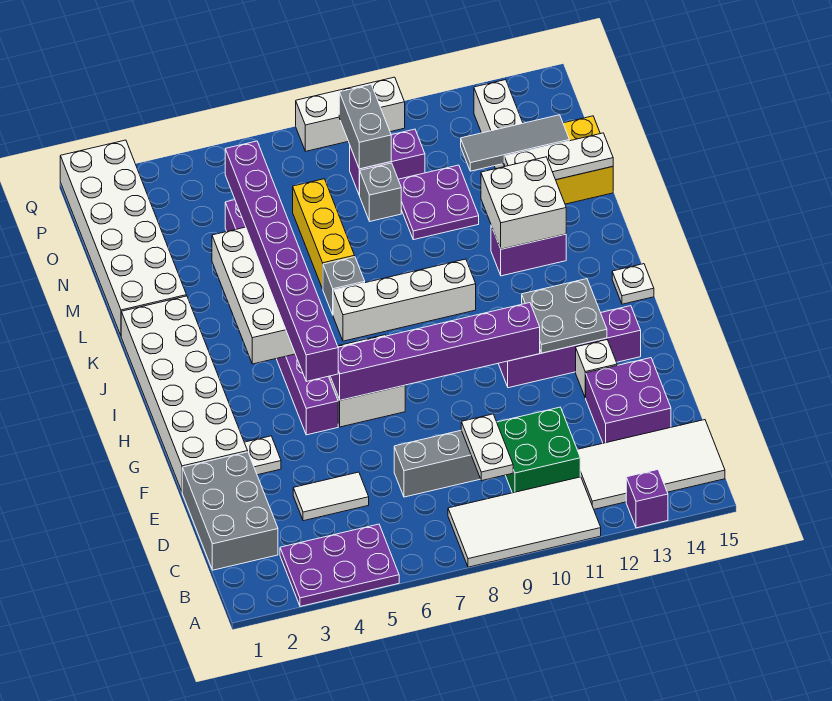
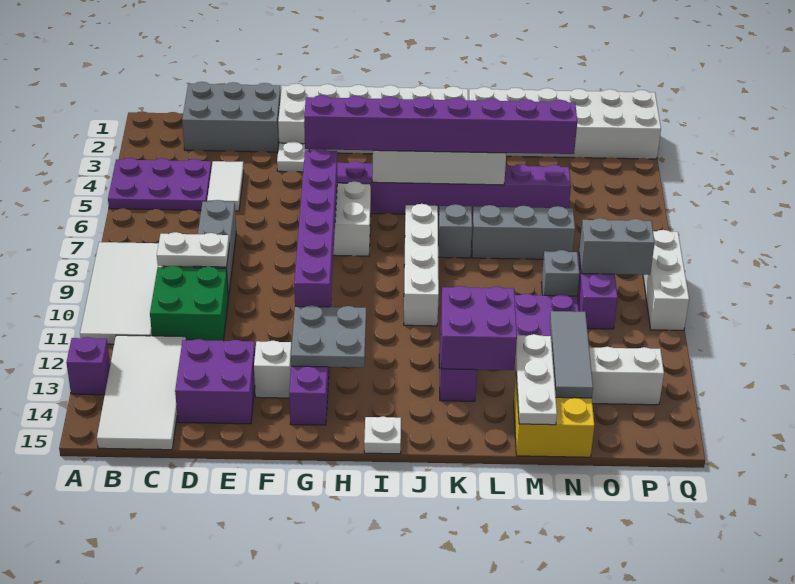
purple 2x3 plate [280,524,399,607] -> purple 2x3 plate turned to [108,158,212,210]
white 2x2 brick [481,157,566,249] -> purple 2x2 brick [441,286,517,370]
yellow 1x3 brick [293,179,355,289] -> grey 1x3 brick [472,205,575,259]

